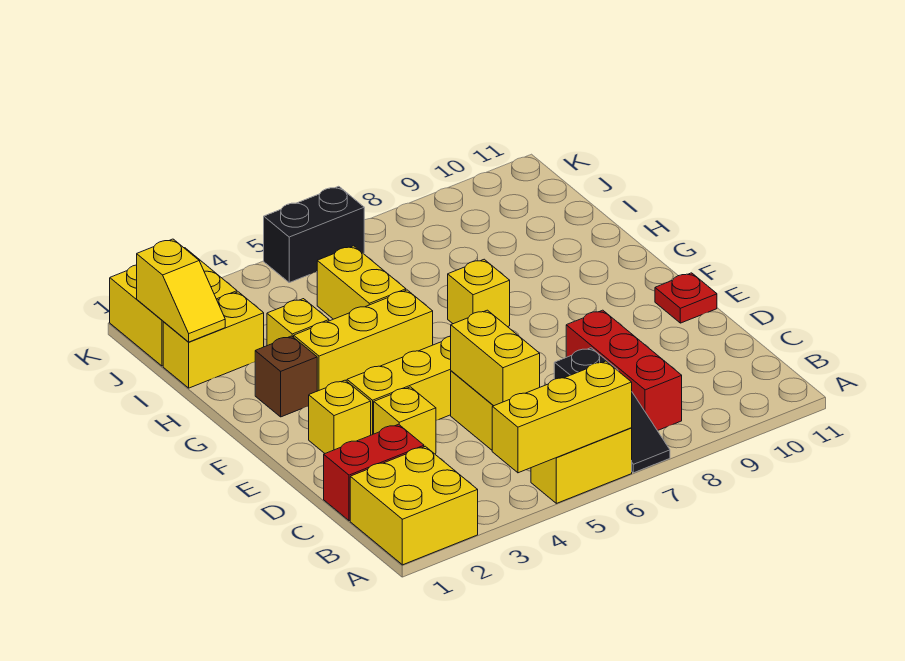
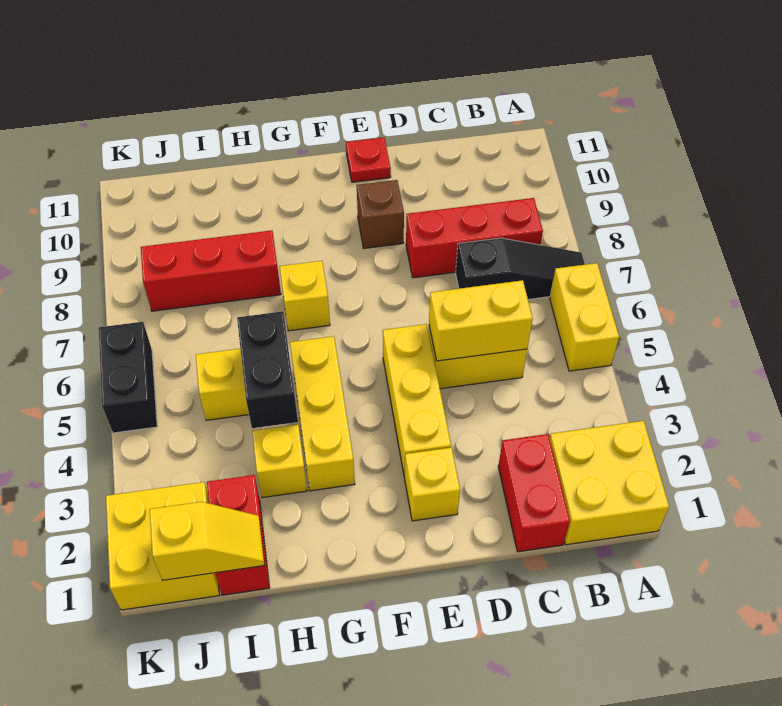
yellow 1x3 brick [492,361,632,473] -> none
yellow 1x1 brick [374,387,436,454] -> none
brown 1x1 brick [255,336,317,417] -> brown 1x1 brick moved to [357,180,404,248]
none -> black 1x2 brick [237,311,298,428]
none -> red 1x3 brick [141,230,281,311]
yellow 1x2 brick [163,292,264,388] -> red 1x2 brick [207,475,270,595]

